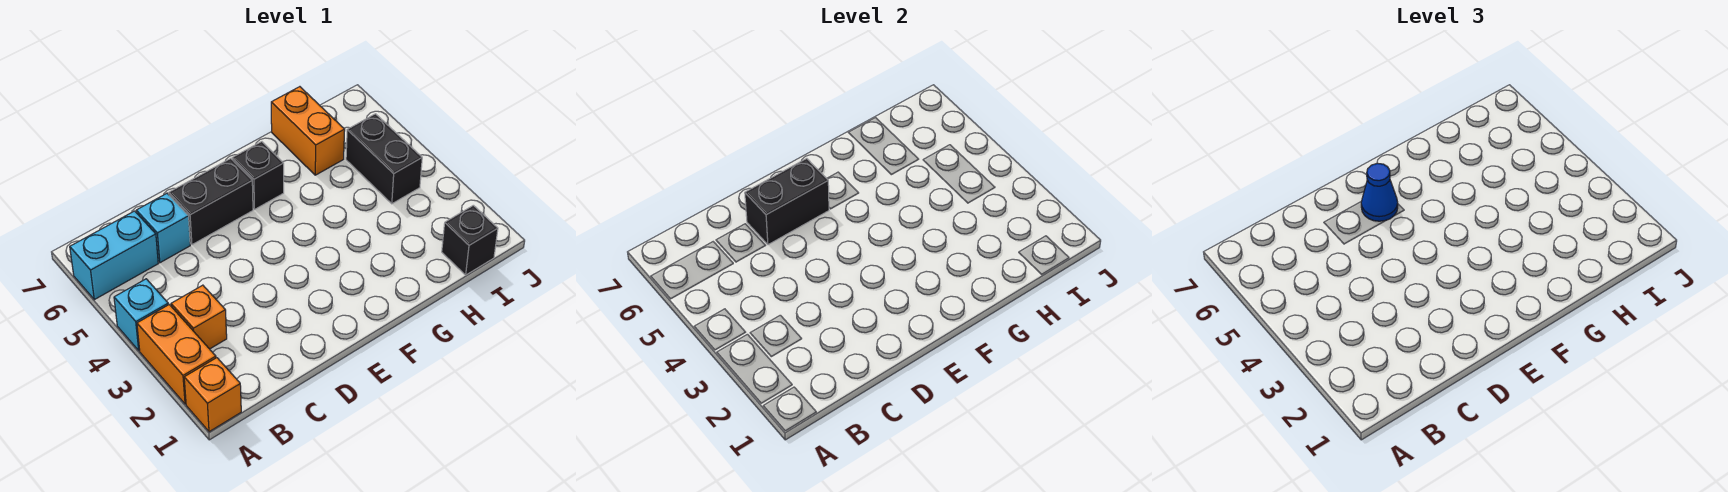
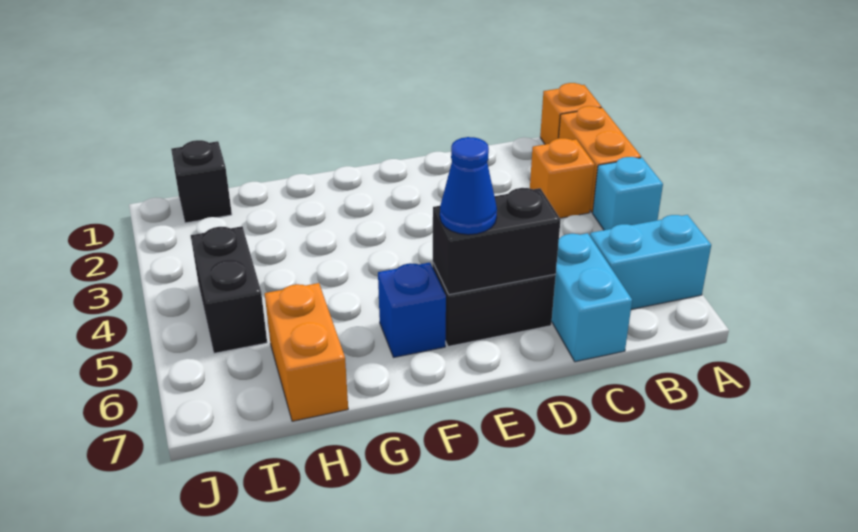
cyan 1x1 brick [136,193,190,263] -> cyan 1x2 brick [552,233,632,362]
black 1x1 brick [232,142,284,209] -> blue 1x1 brick [378,263,446,357]

